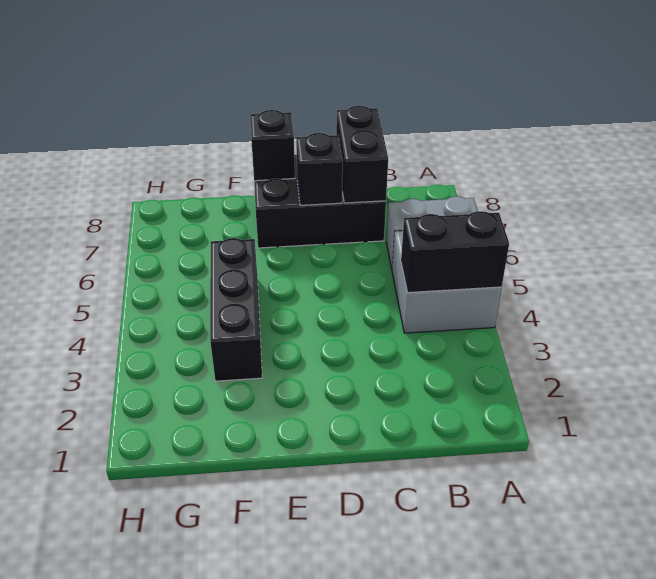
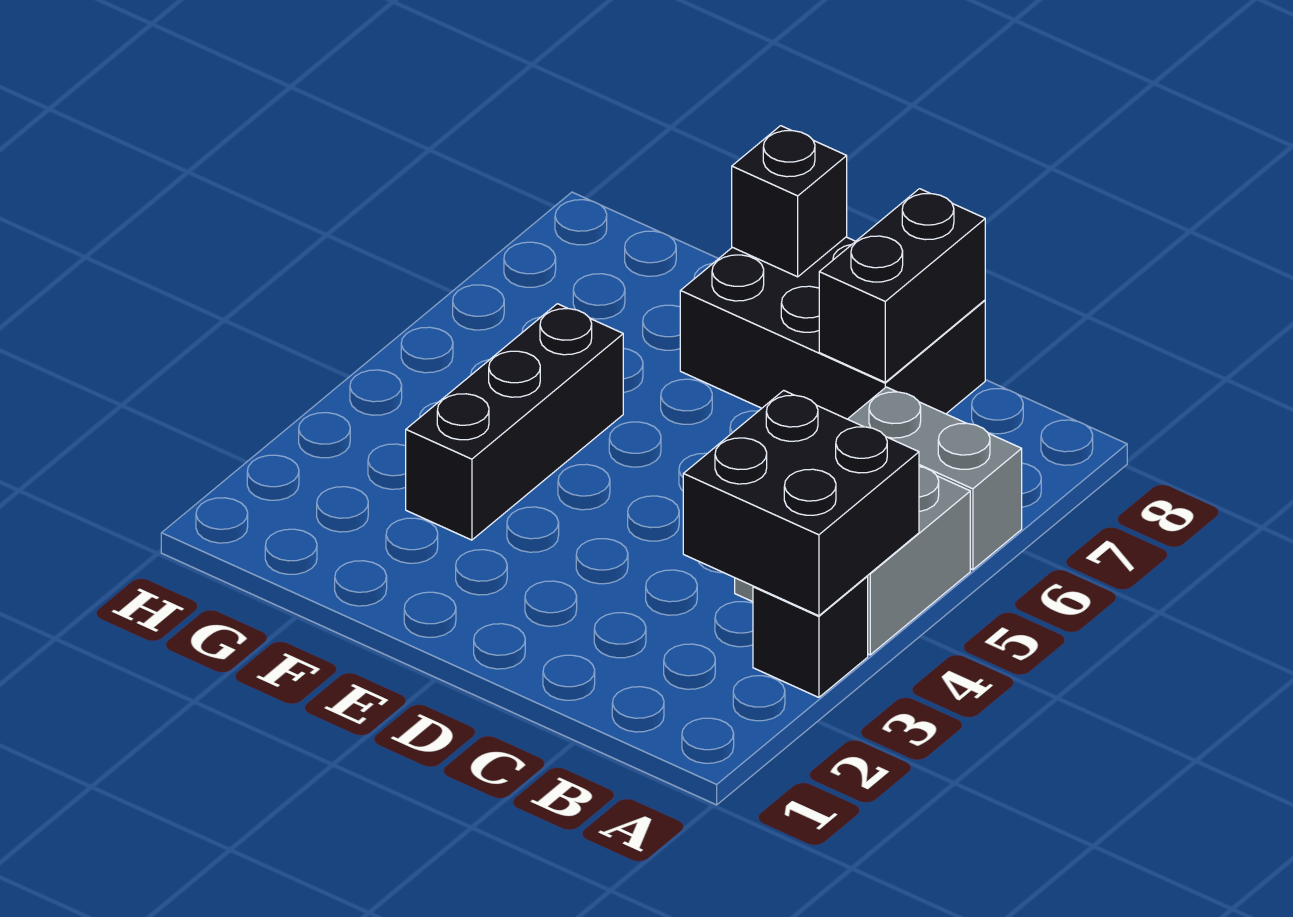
black 1x2 brick [401,211,509,293] -> black 2x2 brick [683,390,919,616]
black 1x1 brick [296,133,343,205] -> black 1x1 brick moved to [753,576,868,697]

